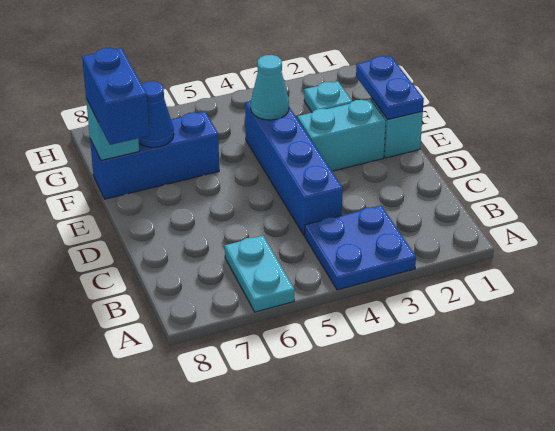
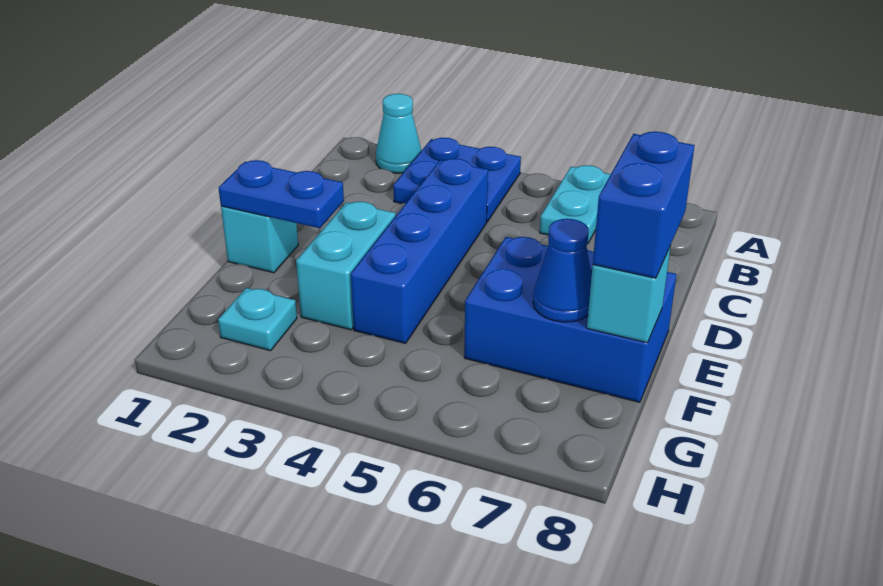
blue 1x2 plate [356,56,424,119] -> blue 1x2 plate turned to [219,160,344,228]
cyan 1x2 brick [297,99,386,171] -> cyan 1x2 brick turned to [296,202,396,330]
cyan 1x1 cone [251,55,289,120] -> cyan 1x1 cone moved to [376,94,421,173]
blue 1x3 brick [90,112,219,199] -> blue 2x3 brick [464,237,676,402]

